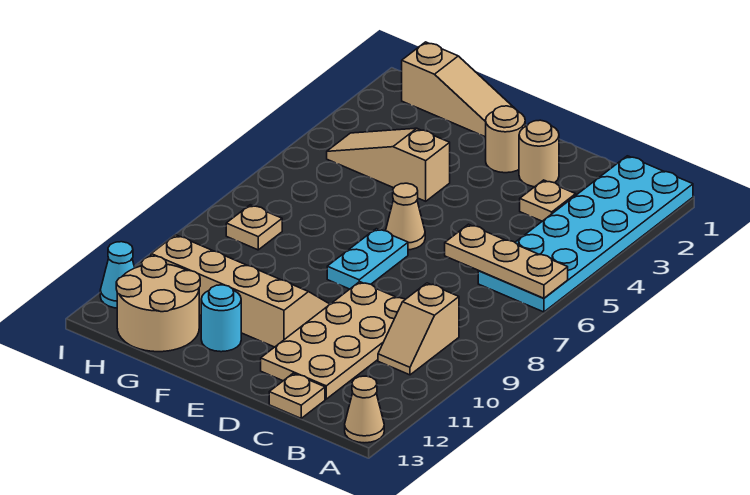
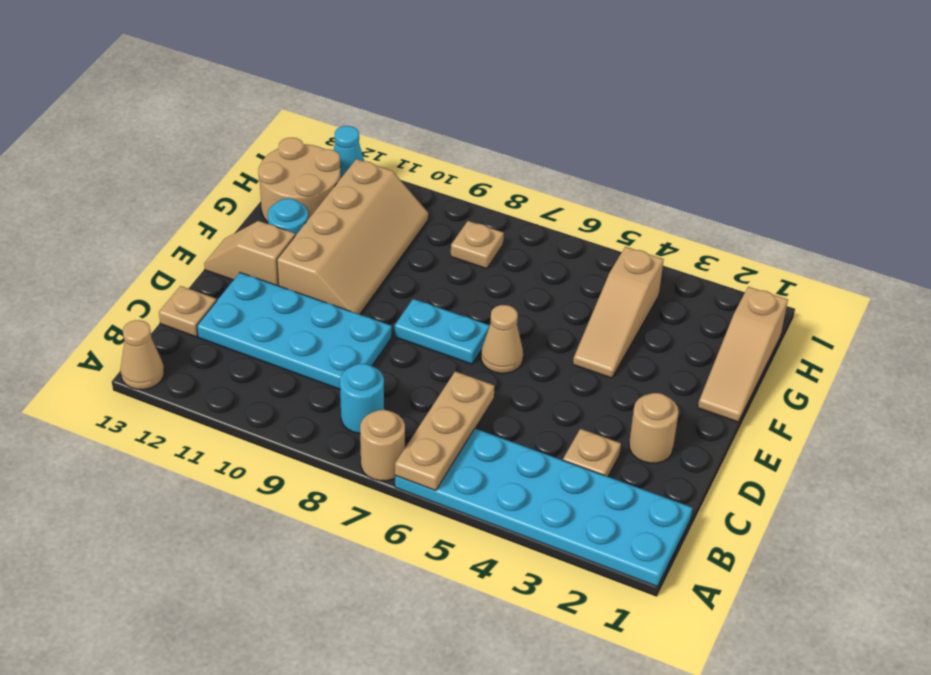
none -> cyan 1x1 round brick [340,364,384,434]
tan 1x2 slope [378,283,459,375] -> tan 1x2 slope moved to [204,221,295,286]
tan 2x4 plate [261,282,405,399] -> cyan 2x4 plate [197,273,392,389]
tan 1x1 round brick [486,106,525,173] -> tan 1x1 round brick moved to [360,410,405,481]
tan 1x3 slope [327,128,450,201] -> tan 1x3 slope turned to [573,247,664,378]

